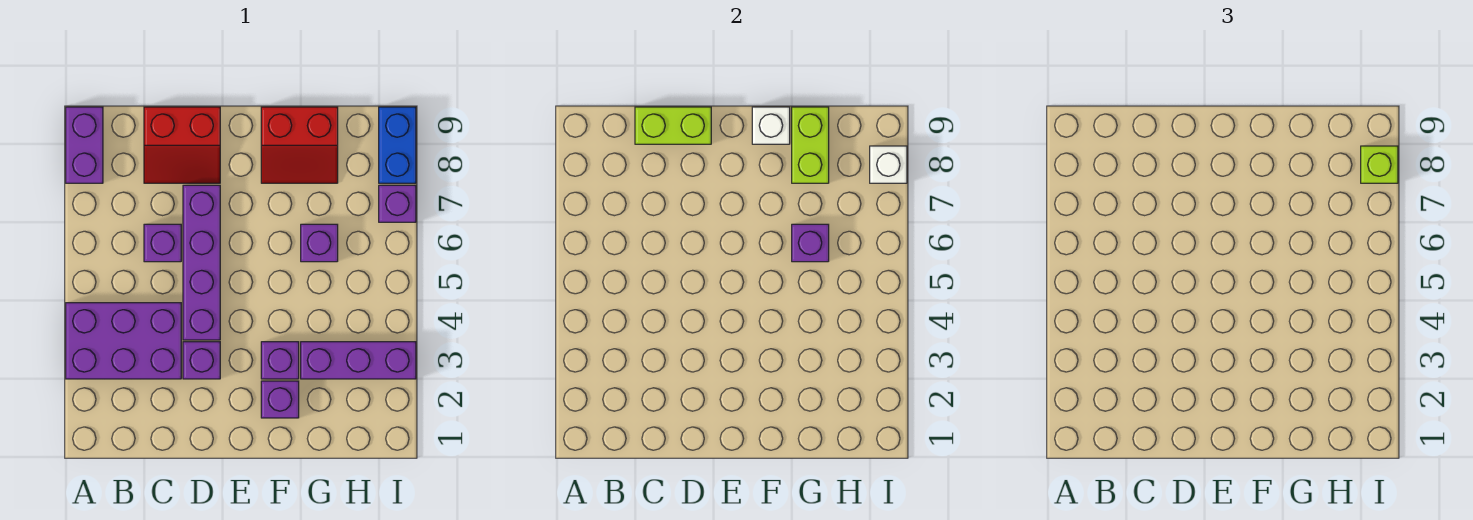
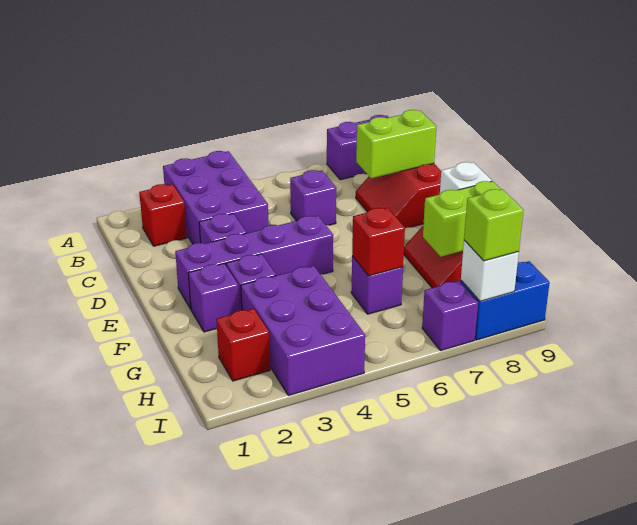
none -> red 1x1 brick [139,184,187,246]
lime 1x2 brick [635,107,711,144] -> lime 1x2 brick turned to [356,110,436,179]
purple 1x4 brick [183,185,220,340] -> purple 1x4 brick moved to [175,216,333,309]
purple 1x3 brick [301,342,416,379] -> purple 2x3 brick [241,266,365,396]
purple 1x1 brick [792,224,829,262] -> red 1x1 brick [352,208,405,276]
none -> red 1x1 brick [216,309,270,381]

